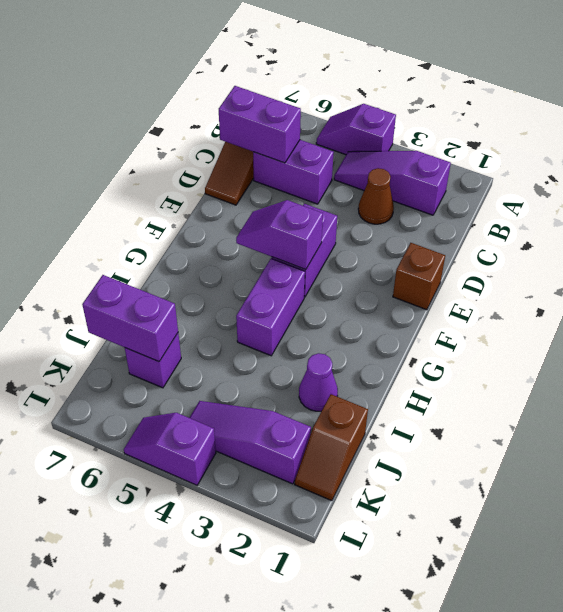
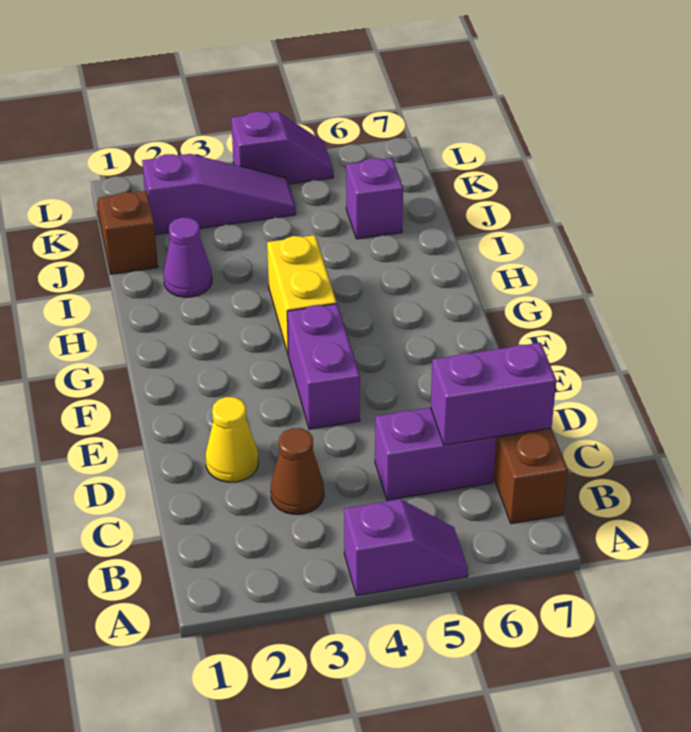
purple 1x3 slope [334,151,451,215] -> none
none -> yellow 1x1 cone [206,397,258,482]
brown 1x1 brick [393,243,445,310] -> none
purple 1x2 slope [236,200,323,270] -> none
purple 1x2 brick [236,258,305,356] -> yellow 1x2 brick [267,235,337,353]
purple 1x2 brick [82,275,178,362] -> none

